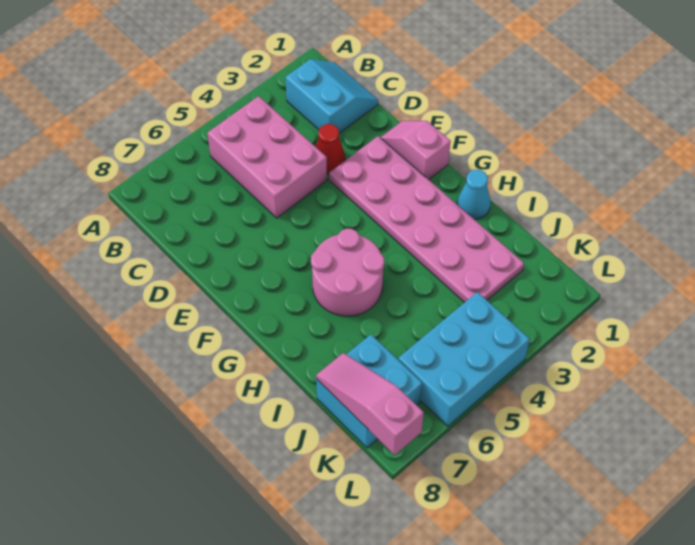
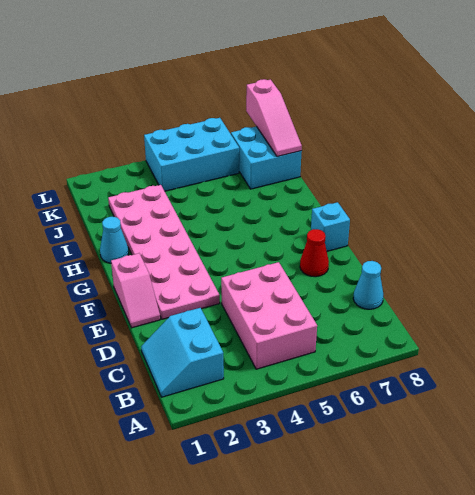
none -> cyan 1x1 cone [353,261,383,309]
red 1x1 cone [316,124,345,174] -> red 1x1 cone moved to [300,229,329,277]
none -> cyan 1x1 brick [311,202,350,251]
pink 2x2 round brick [311,229,384,316] -> none

